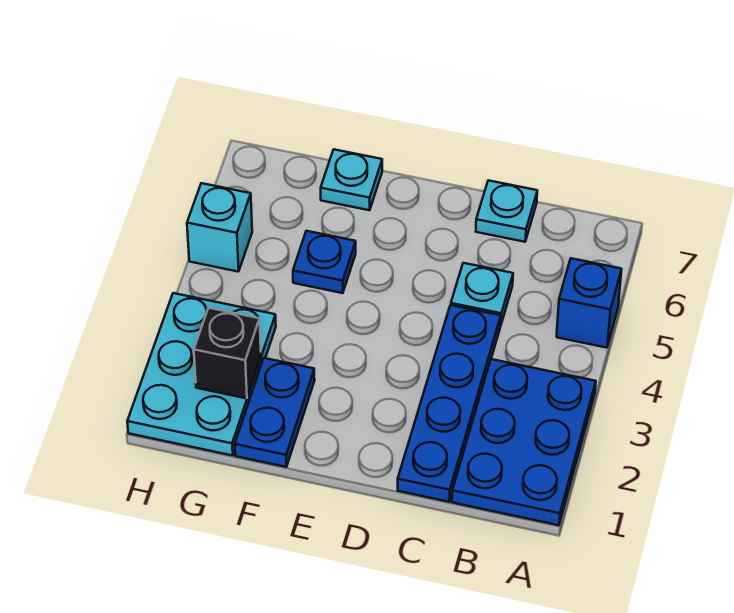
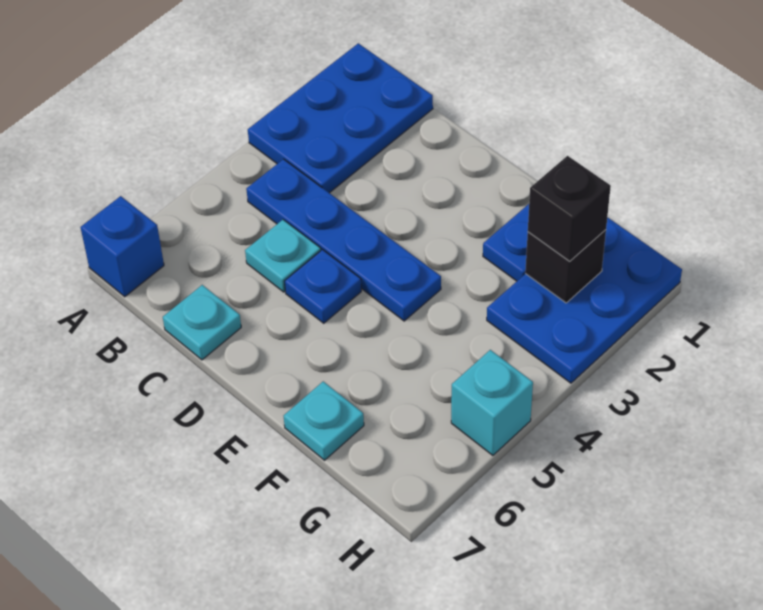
blue 1x1 brick [557,258,622,348] -> blue 1x1 brick moved to [80,196,164,297]
blue 1x4 plate [398,305,501,502] -> blue 1x4 plate turned to [246,159,441,321]
blue 1x1 plate [293,231,356,293] -> blue 1x1 plate moved to [285,250,361,323]
cyan 2x3 plate [127,293,276,456] -> blue 2x3 plate [487,217,682,383]
none -> black 1x1 brick [528,156,611,261]

